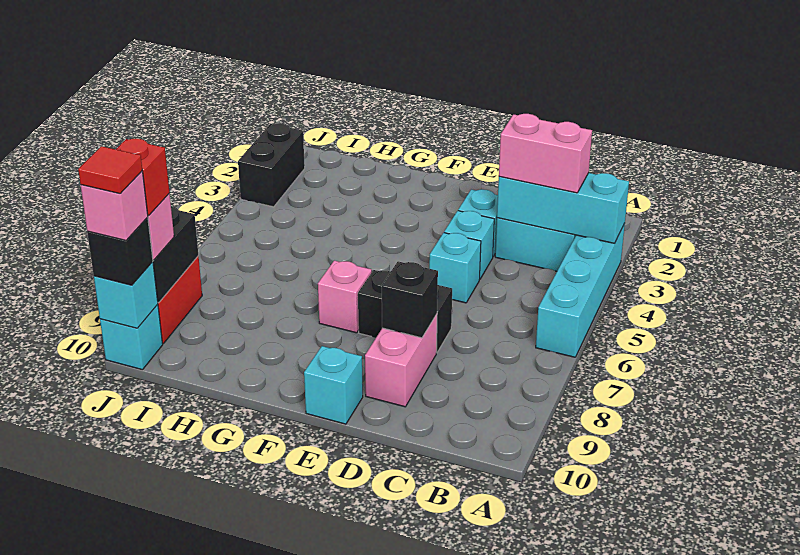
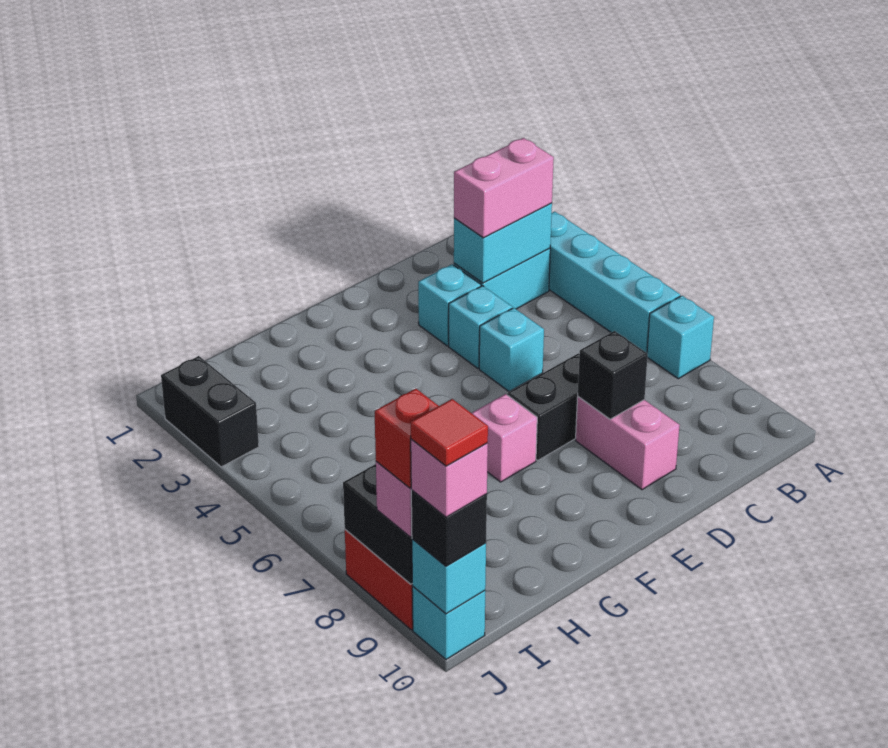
cyan 1x3 brick [497,173,629,243] -> cyan 1x2 brick [454,203,552,283]
cyan 1x1 brick [304,346,363,424] -> cyan 1x1 brick moved to [647,296,714,379]

